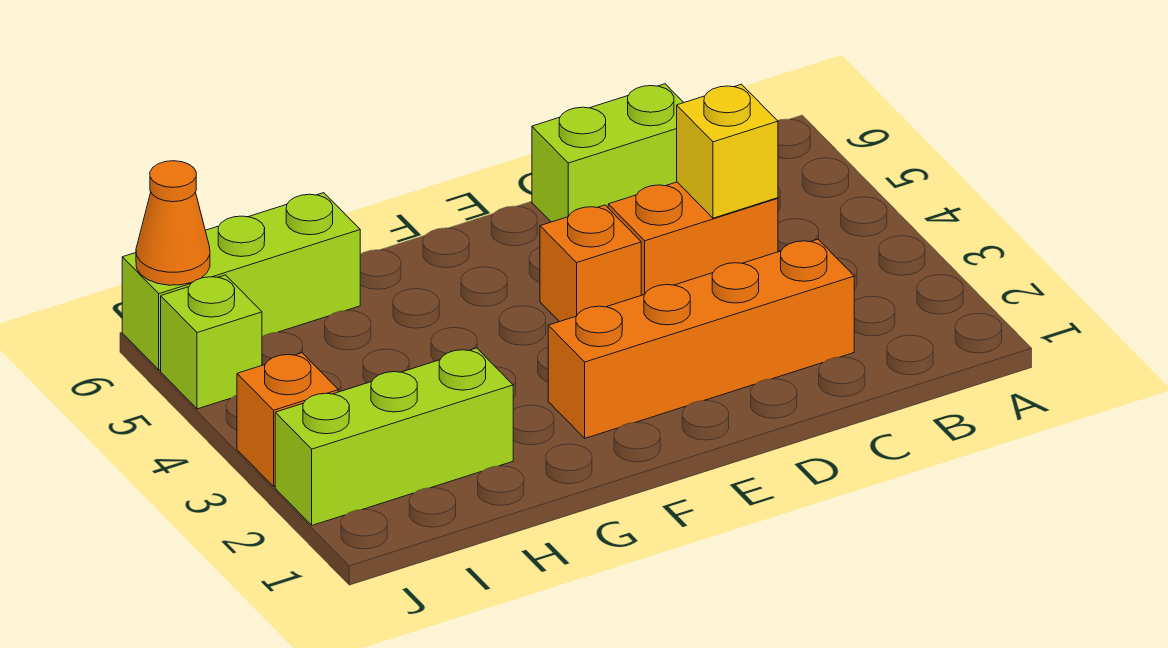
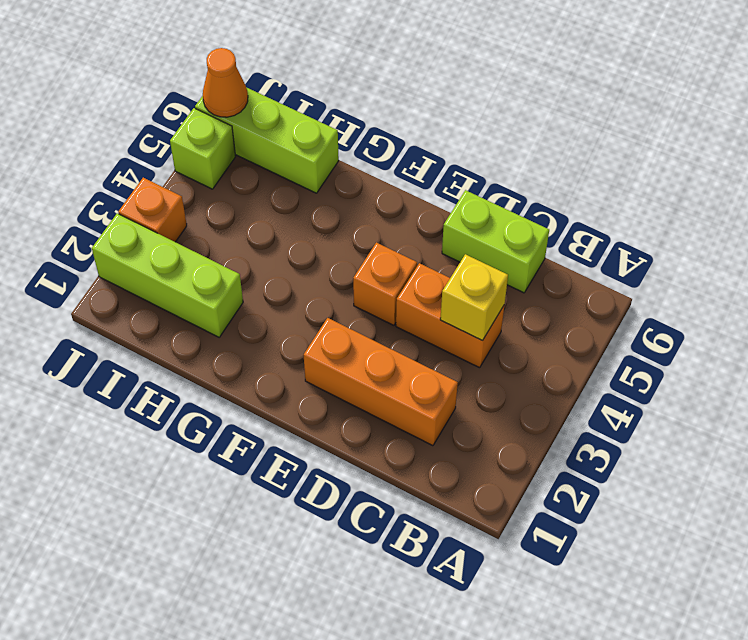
orange 1x4 brick [548,239,854,438] -> orange 1x3 brick [304,318,458,446]

